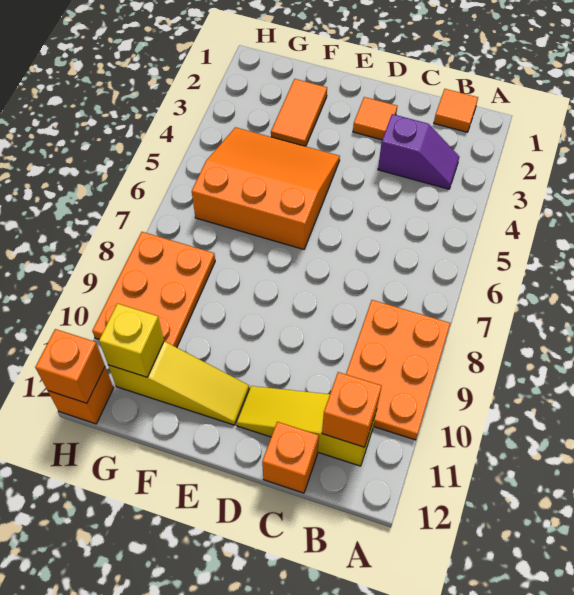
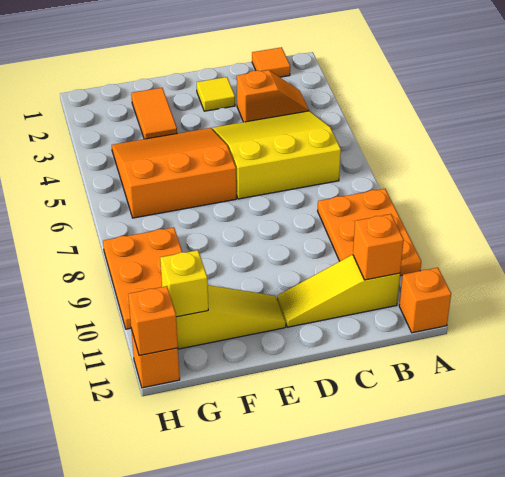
purple 1x2 slope [378,114,459,189] -> orange 1x2 slope [237,70,309,122]
none -> yellow 3x3 slope [213,111,341,199]
orange 1x1 brick [262,422,319,493] -> orange 1x1 brick moved to [399,268,451,333]
orange 1x1 tile [353,97,397,140] -> yellow 1x1 tile [197,77,235,111]

